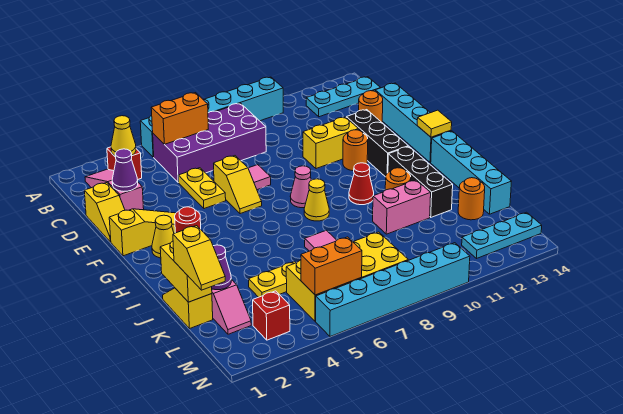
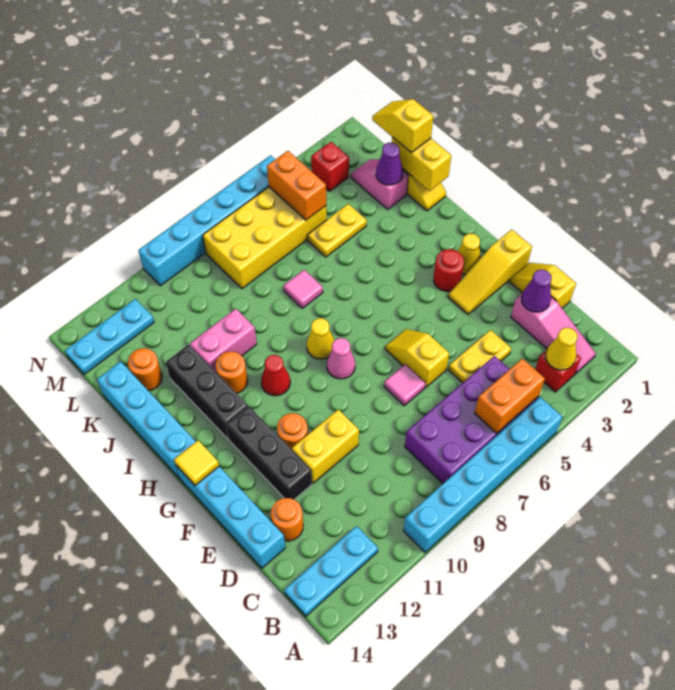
yellow 1x2 plate [178,168,226,209] -> yellow 1x2 plate turned to [449,330,511,383]
orange 1x2 brick [301,237,362,295] -> orange 1x2 brick turned to [267,151,326,220]

